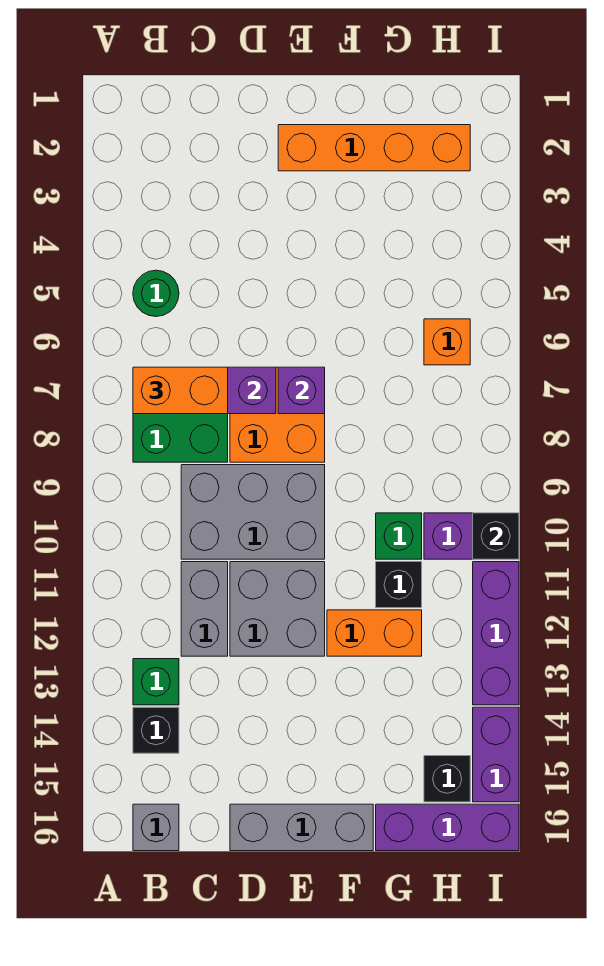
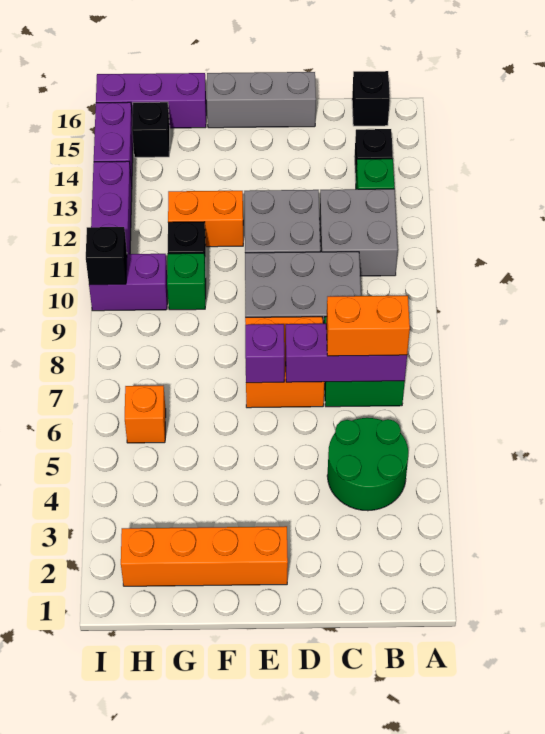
green 1x1 round brick [133,270,179,316] -> green 2x2 round brick [327,418,408,511]
grey 1x1 brick [133,804,179,851] -> black 1x1 brick [352,71,390,126]
grey 1x2 brick [181,562,228,656] -> grey 2x2 brick [320,189,398,276]

